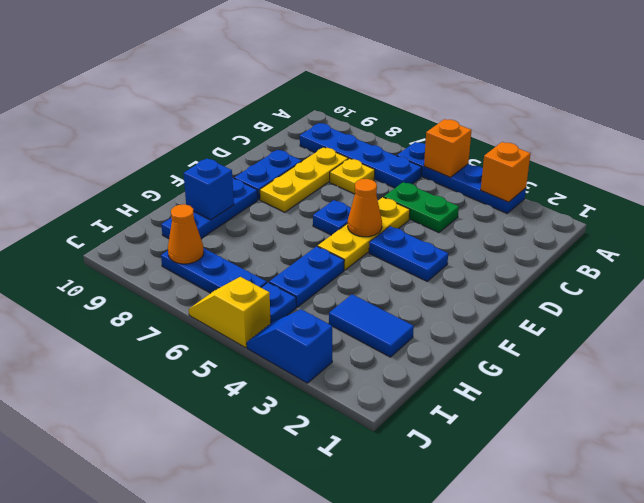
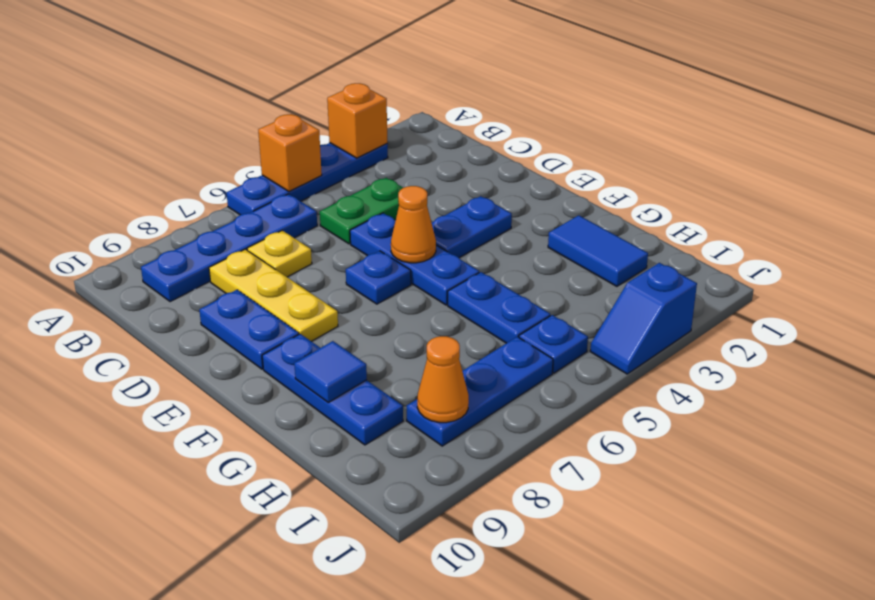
yellow 1x3 plate [318,197,410,270] -> blue 1x3 plate [350,213,479,305]
blue 1x1 brick [183,158,234,220] -> blue 1x1 tile [294,341,367,403]
blue 1x2 tile [329,294,414,357] -> blue 1x2 tile turned to [548,215,648,286]
yellow 1x2 slope [189,277,271,348] -> none

